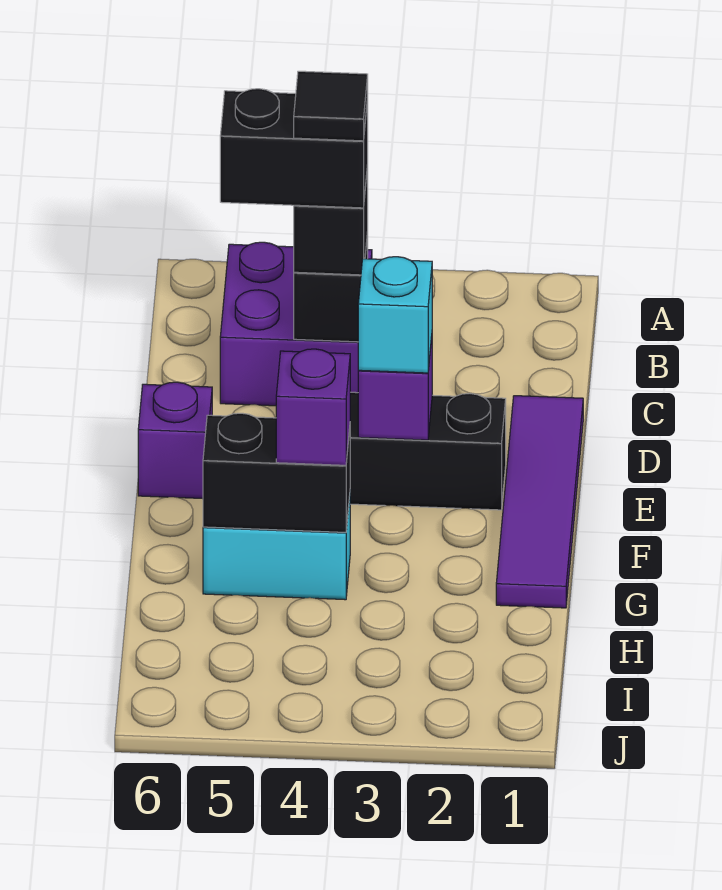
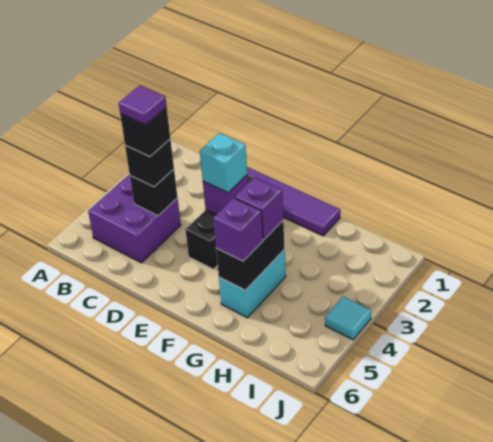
black 1x2 brick [220,89,368,208] -> black 1x1 brick [120,108,170,157]
black 1x1 tile [294,71,368,141] -> purple 1x1 tile [119,85,167,125]
purple 1x1 brick [138,382,212,499] -> purple 1x1 brick moved to [213,198,263,261]
none -> cyan 1x1 tile [325,296,371,340]

